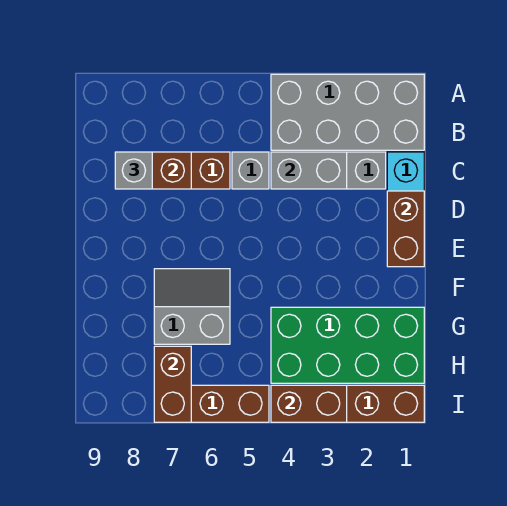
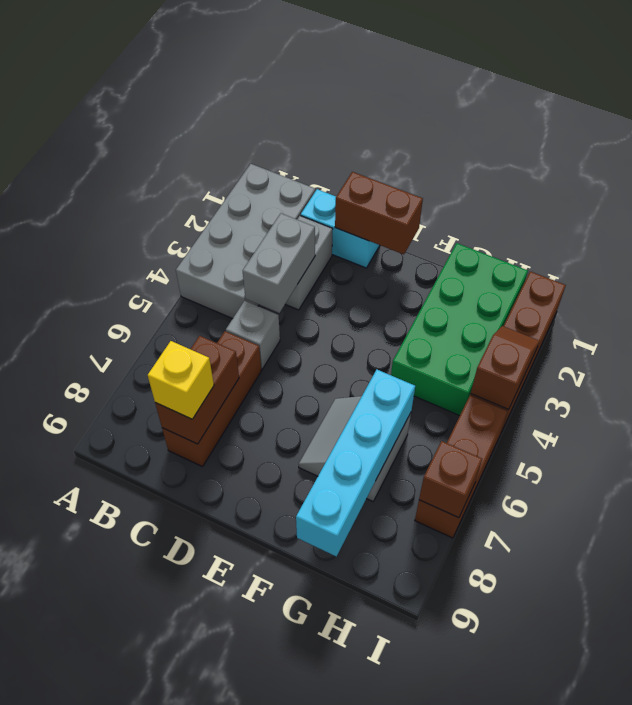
grey 1x1 brick [115,152,152,189] -> yellow 1x1 brick [148,341,214,419]
none -> cyan 1x4 brick [296,370,415,556]
brown 1x2 brick [154,346,191,422] -> brown 1x1 brick [419,441,482,518]
brown 1x2 brick [271,385,347,422] -> brown 1x2 slope [471,326,539,410]

